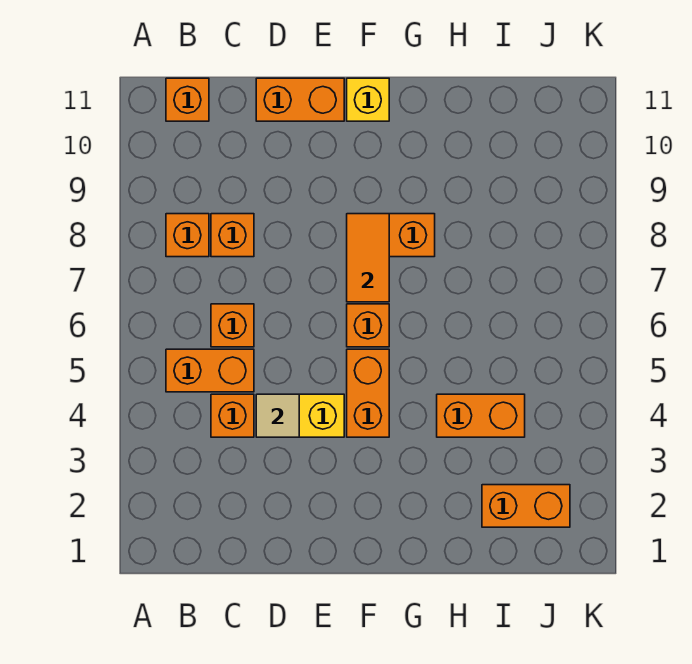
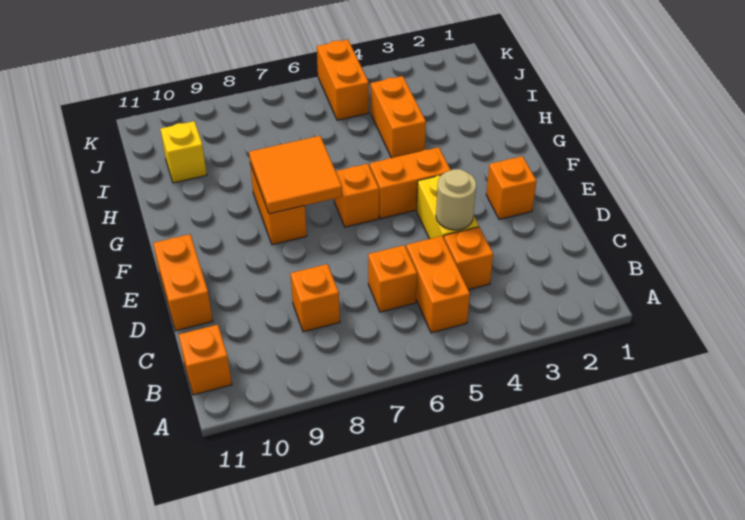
orange 1x1 brick [166,214,209,257] -> orange 1x1 brick moved to [486,156,537,219]
tan 1x1 tile [256,394,299,437] -> tan 1x1 round brick [436,169,476,230]
orange 1x2 tile [347,214,389,302] -> orange 2x2 tile [249,136,342,214]
yellow 1x1 brick [347,78,389,121] -> yellow 1x1 brick moved to [160,121,207,183]
orange 1x2 brick [482,485,570,527] -> orange 1x2 brick moved to [317,40,369,120]

